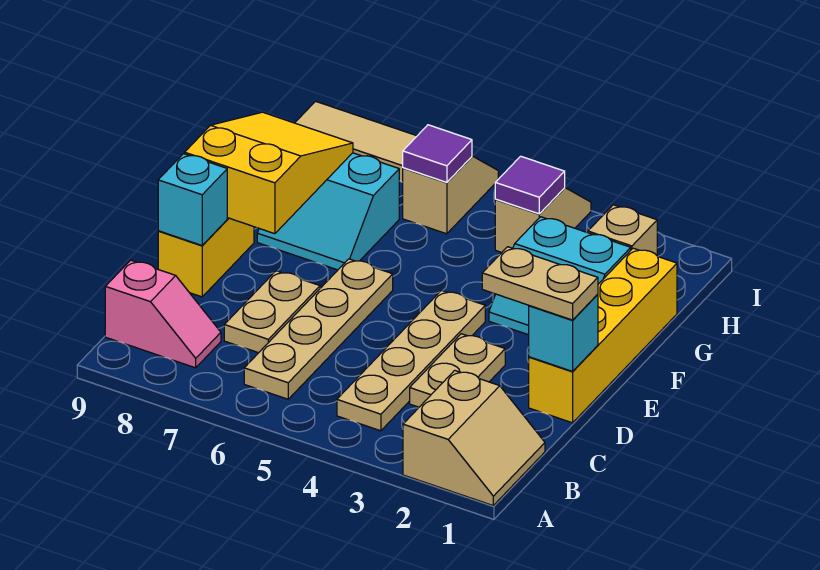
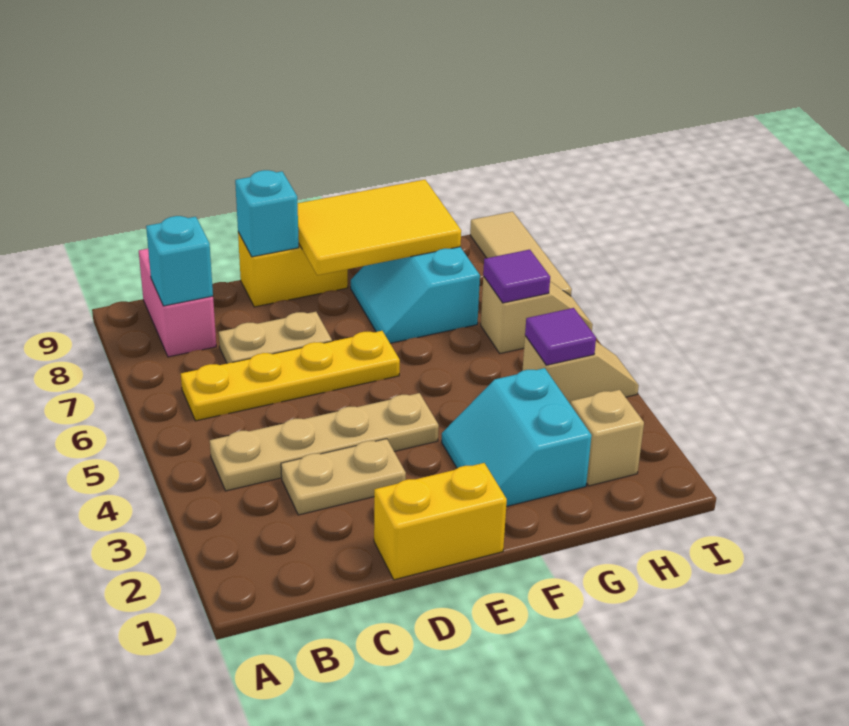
tan 2x2 slope [403,370,545,505] -> none
tan 1x4 plate [244,259,393,399] -> yellow 1x4 plate [181,331,400,421]
pink 1x2 slope [105,260,221,368] -> pink 1x2 brick [139,249,216,357]
yellow 1x4 brick [529,248,677,423] -> yellow 1x2 brick [374,463,507,580]
cyan 1x1 brick [529,294,598,371] -> cyan 1x1 brick moved to [146,216,213,306]
tan 1x2 plate [482,247,598,320] -> none
yellow 2x3 slope [185,112,353,234] -> yellow 2x3 tile [298,180,461,275]

